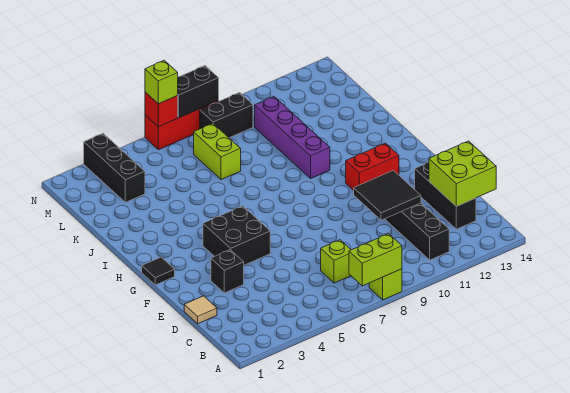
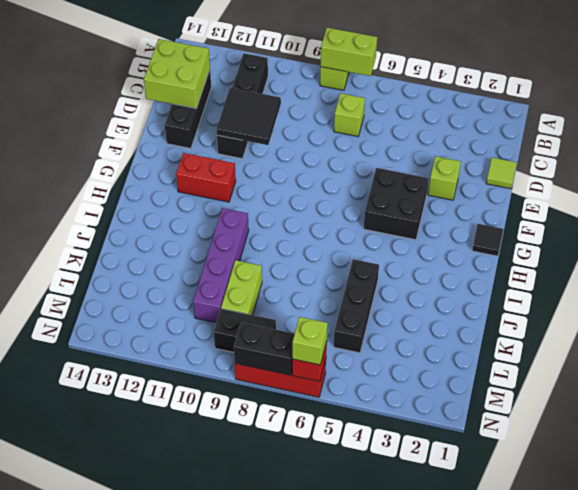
tan 1x1 tile [184,296,217,324] -> lime 1x1 tile [486,158,517,189]
black 1x1 brick [211,250,244,293] -> lime 1x1 brick [428,156,461,200]
lime 1x2 brick [194,123,241,180] -> lime 1x2 brick moved to [221,260,262,315]
black 1x3 brick [84,133,145,202] -> black 1x3 brick moved to [334,259,379,353]

